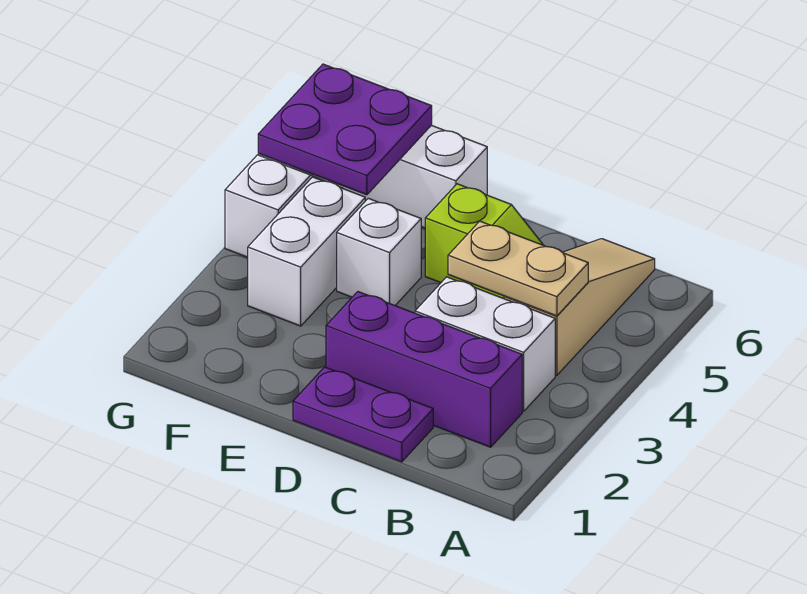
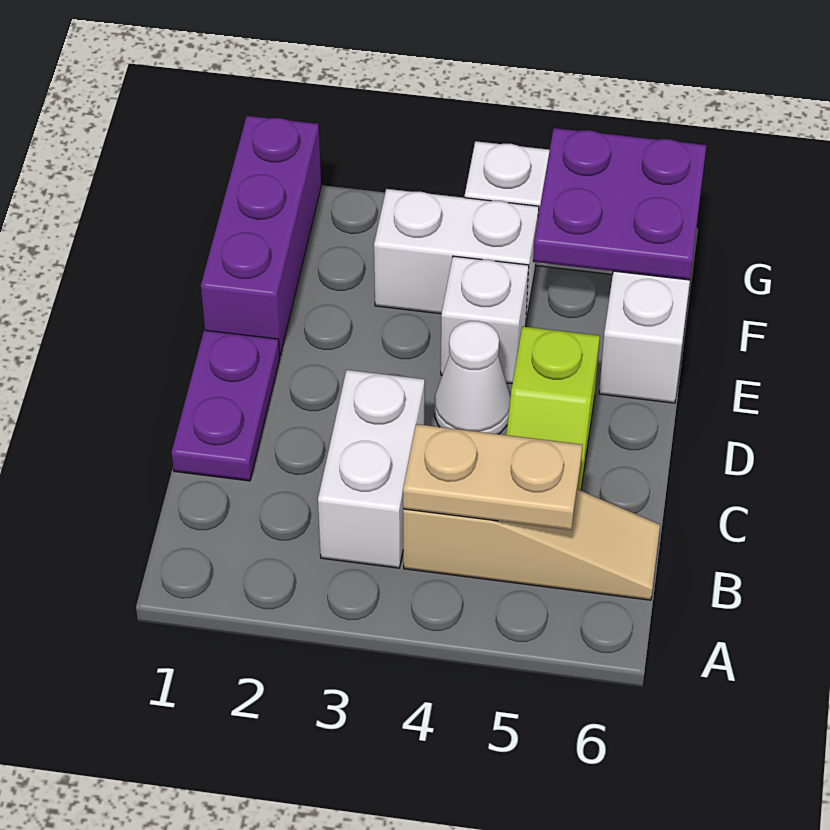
purple 1x3 brick [326,292,522,447] -> purple 1x3 brick moved to [201,116,321,355]
tan 1x2 plate [448,221,588,316] -> tan 1x2 plate turned to [403,424,582,530]
none -> white 1x1 cone [435,321,511,434]

